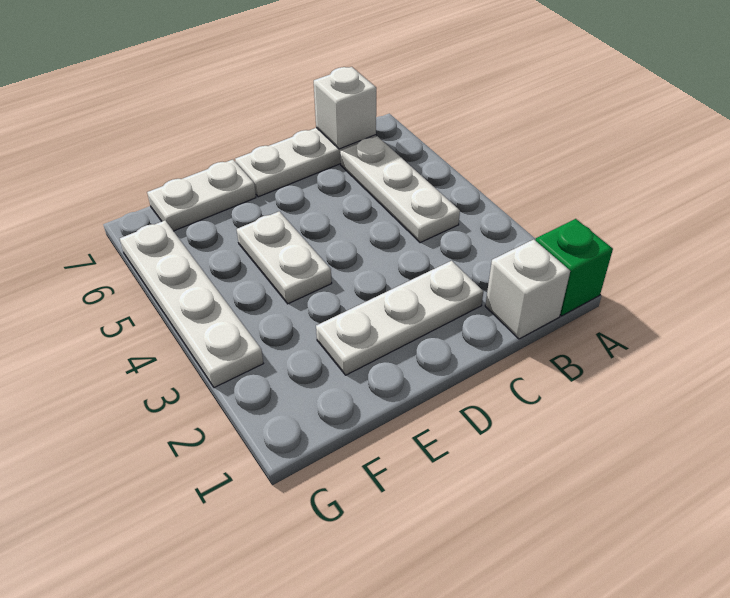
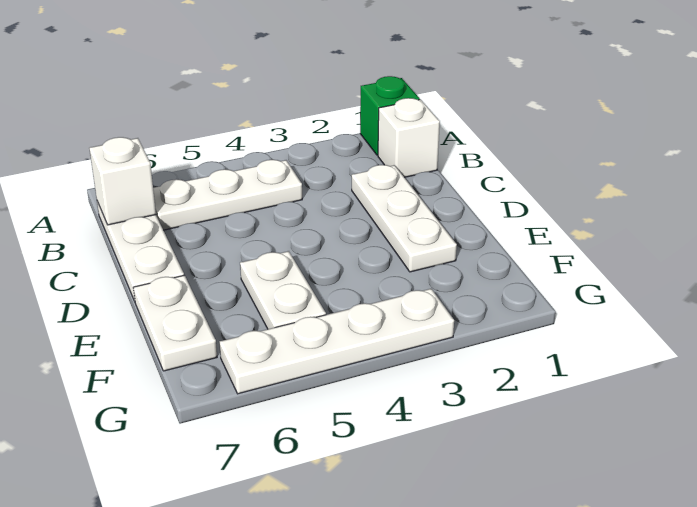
white 1x2 plate [237,211,332,304] -> white 1x2 plate turned to [240,251,326,329]

